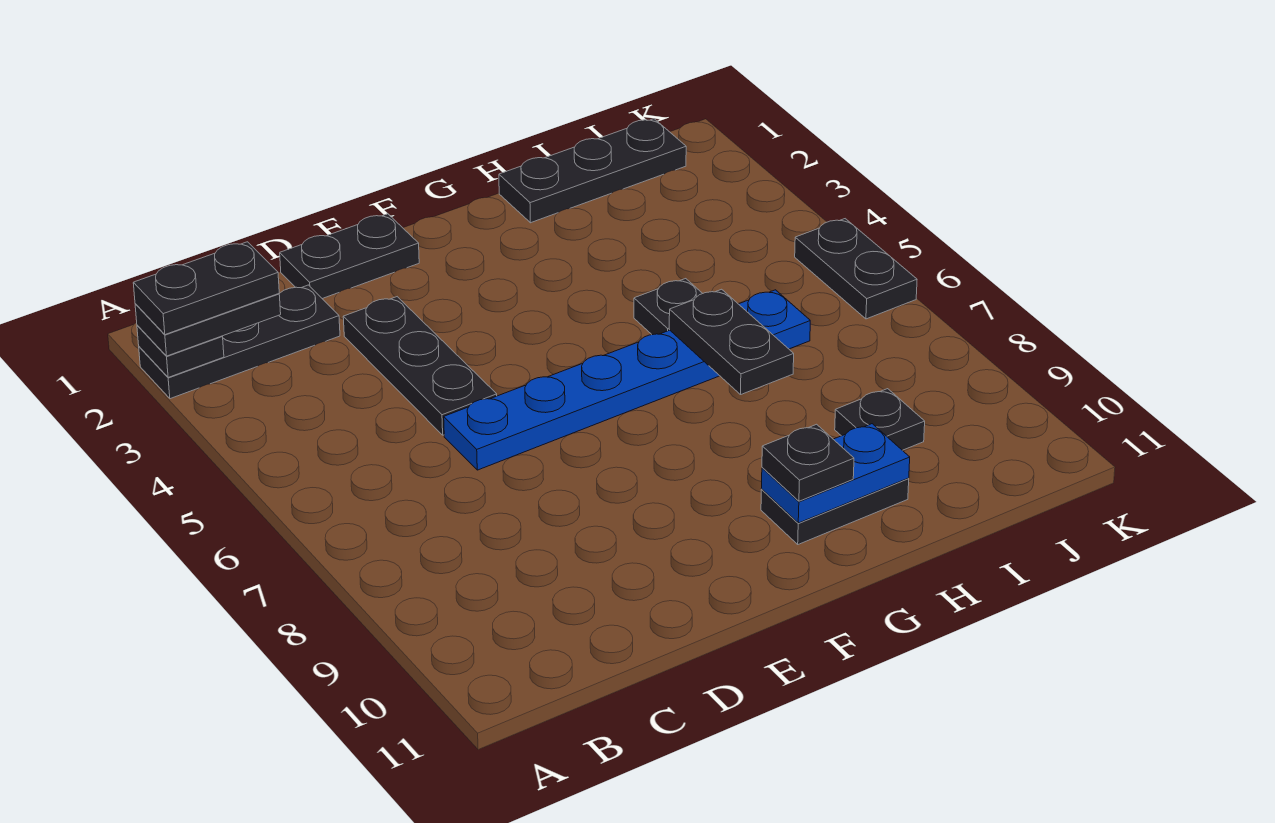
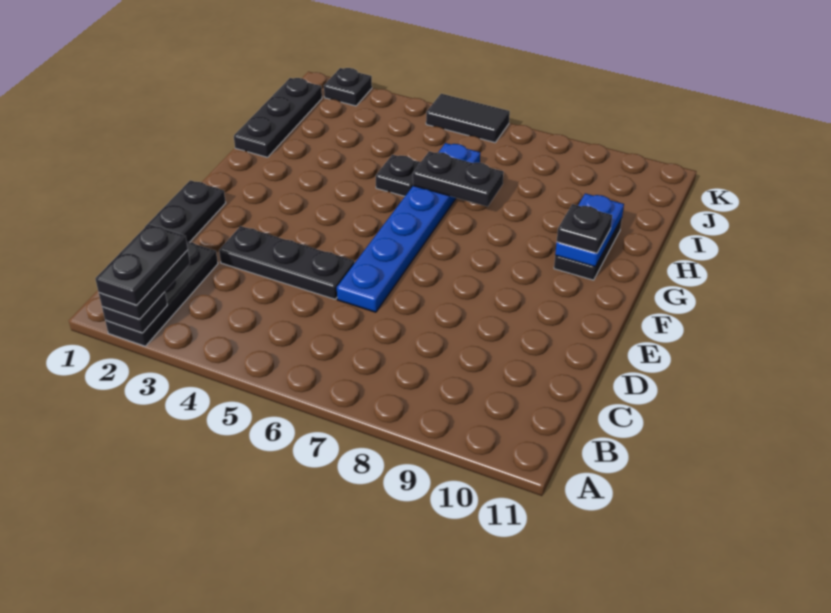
black 1x1 plate [835,389,925,450] -> black 1x1 plate moved to [324,68,372,106]
black 1x2 plate [795,219,917,319] -> black 1x2 tile [426,94,510,142]

